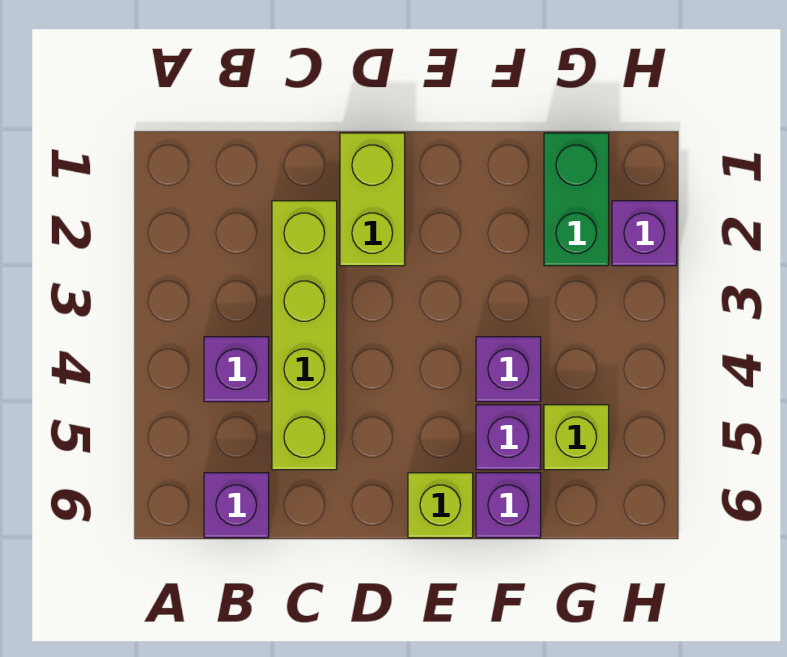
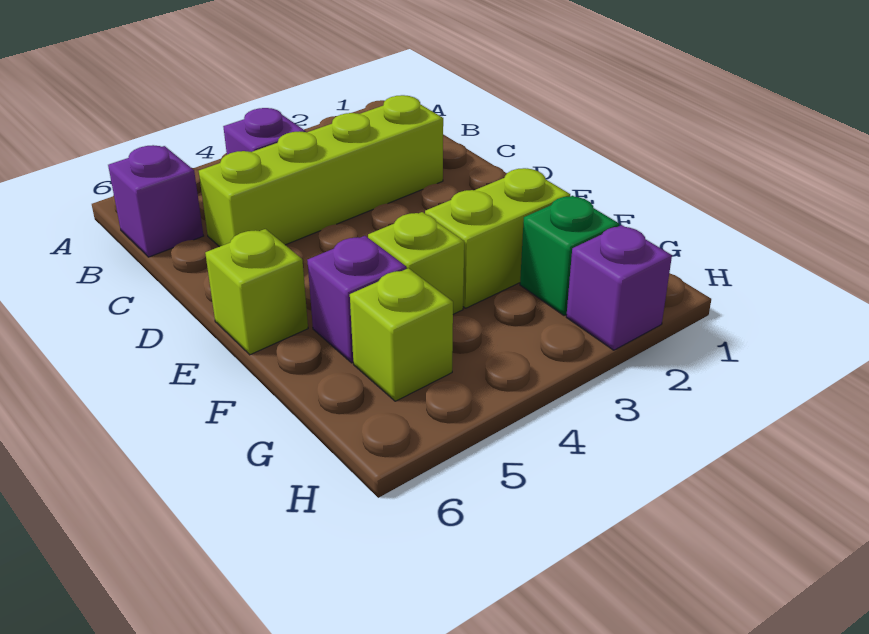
lime 1x2 brick [340,133,405,266] -> lime 1x2 brick moved to [425,168,570,308]
purple 1x1 brick [476,337,541,402] -> lime 1x1 brick [368,212,464,314]
purple 1x1 brick [476,473,541,538] -> none
green 1x2 brick [544,133,609,266] -> green 1x1 brick [520,196,619,316]

